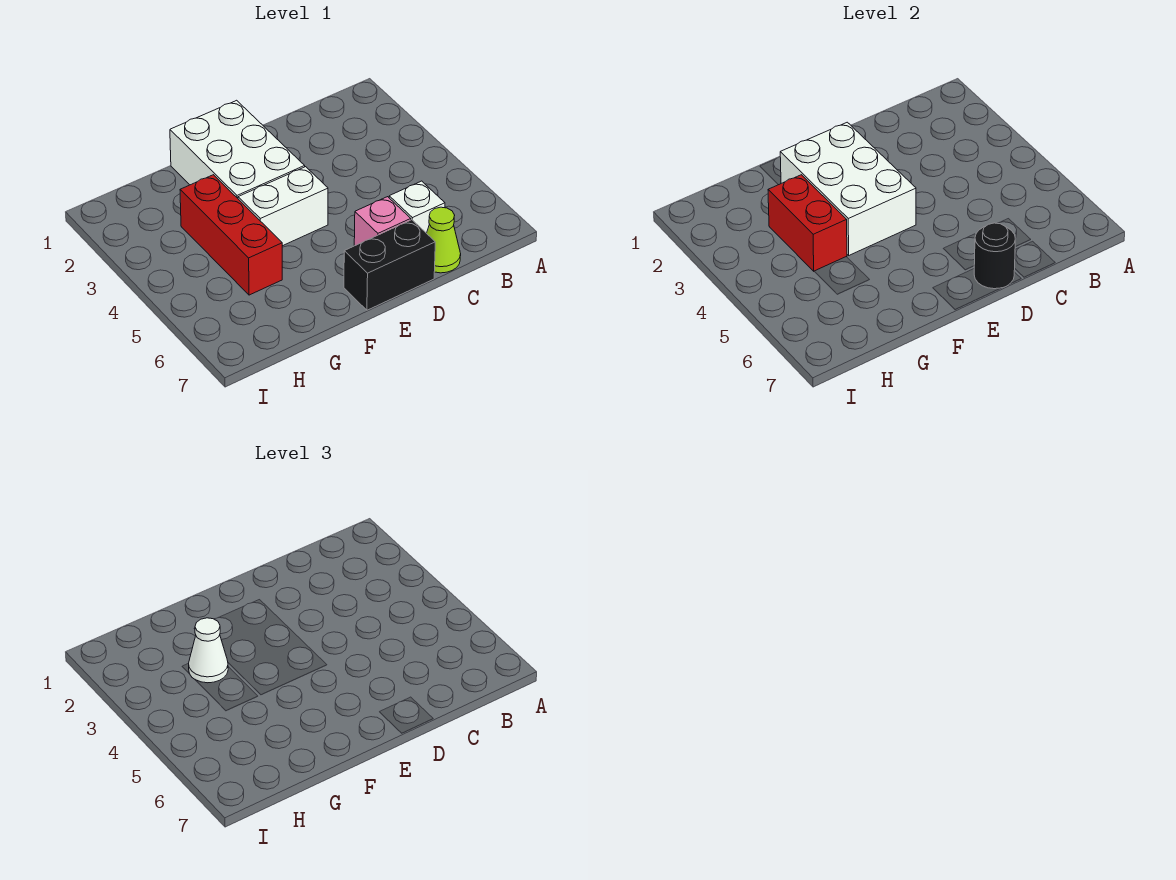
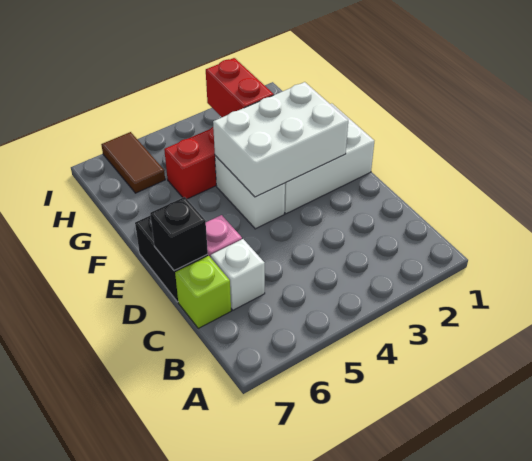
lime 1x1 cone [427,207,461,273] -> lime 1x1 brick [175,256,231,328]
black 1x1 round brick [974,223,1015,289] -> black 1x1 brick [150,197,208,271]
red 1x2 brick [768,175,847,271] -> red 1x2 brick turned to [206,58,274,117]
white 1x1 cone [189,618,228,683] -> none
none -> brown 1x2 tile [101,132,165,193]

